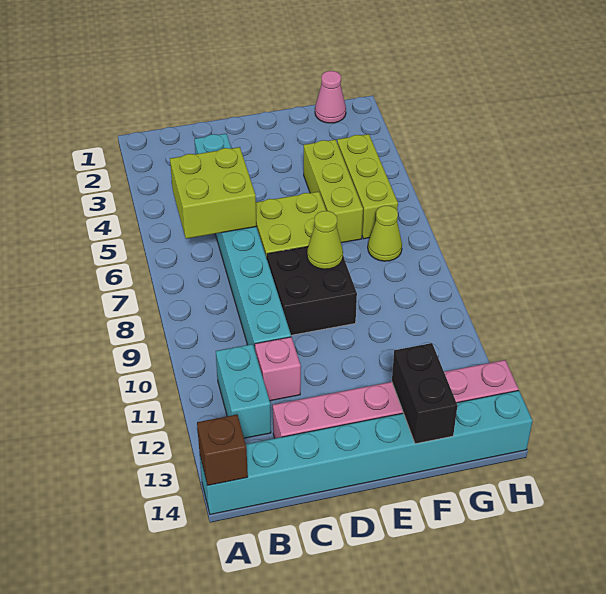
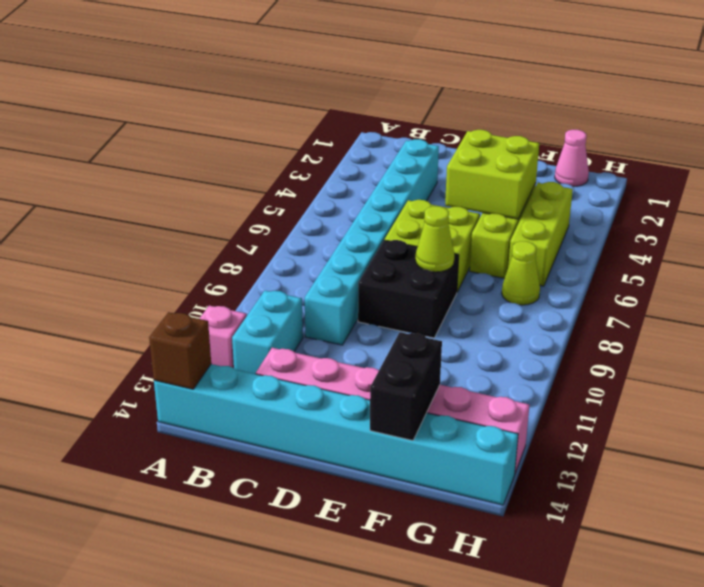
lime 2x2 brick [170,147,257,239] -> lime 2x2 brick moved to [445,130,539,219]
pink 1x1 brick [255,337,301,401] -> pink 1x1 brick moved to [199,306,247,368]

